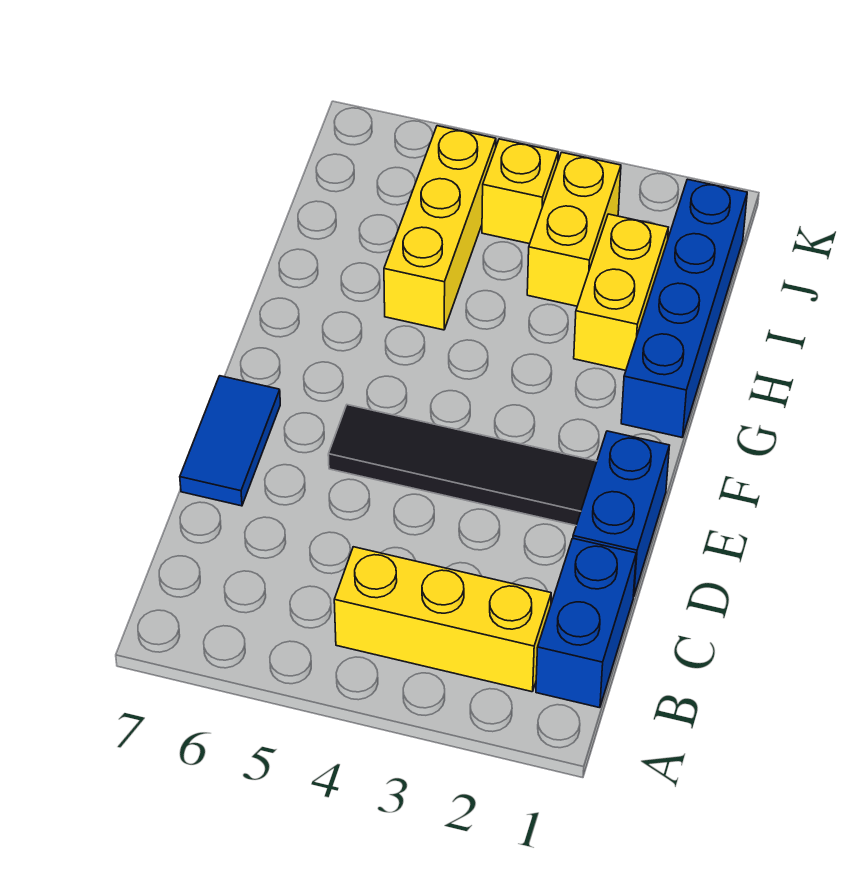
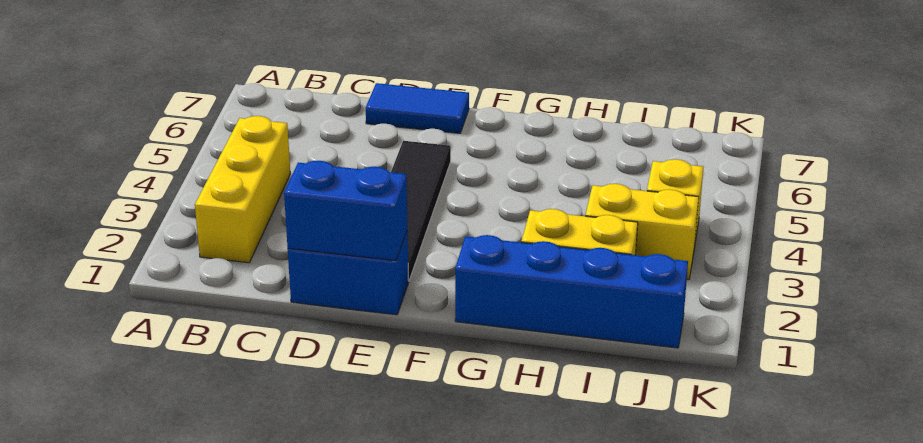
blue 1x2 brick [536,538,636,708] -> blue 1x2 brick moved to [284,161,407,261]
yellow 1x3 brick [384,126,496,330] -> none

